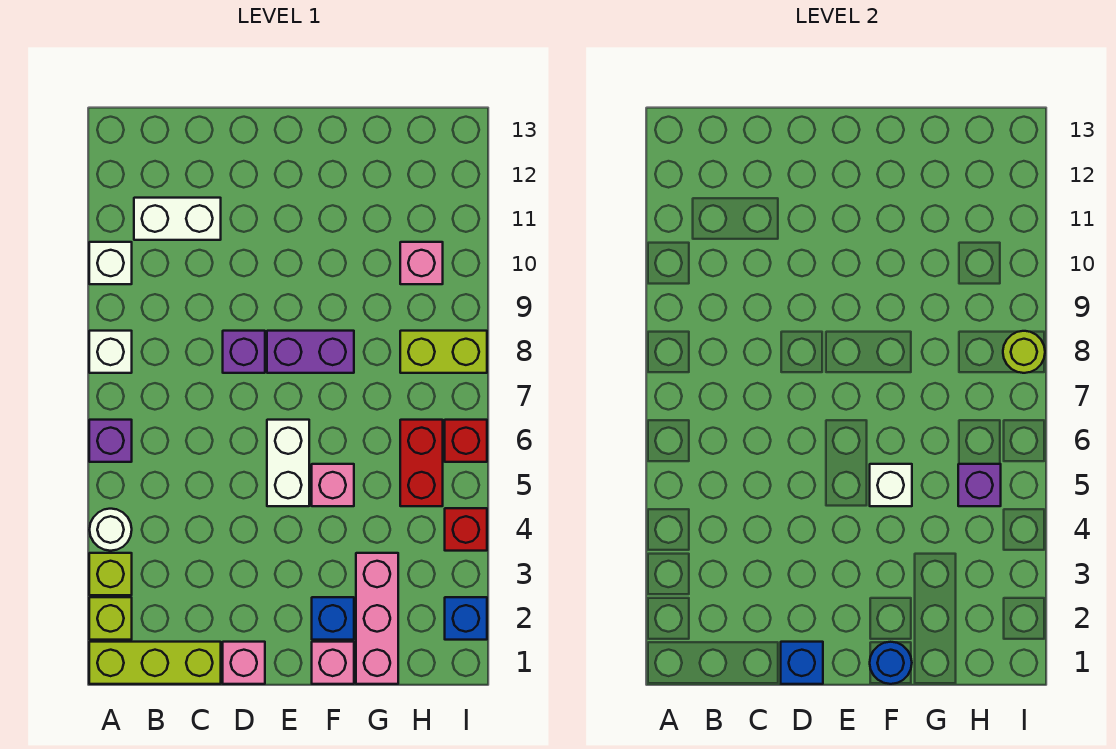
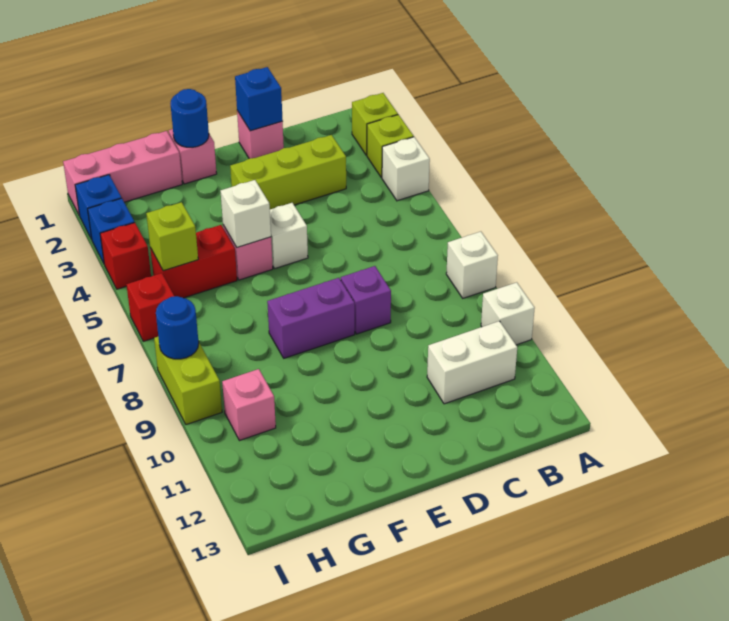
lime 1x3 brick [89,642,221,684] -> lime 1x3 brick moved to [230,135,346,209]
white 1x1 round brick [89,509,132,551] -> white 1x1 brick [382,137,430,201]
purple 1x1 brick [89,420,132,462] -> none
white 1x2 brick [267,420,309,506] -> white 1x1 brick [270,203,308,269]
blue 1x1 brick [312,597,354,640] -> blue 1x1 brick moved to [88,198,135,263]
pink 1x3 brick [356,553,398,684] -> pink 1x3 brick turned to [63,131,182,216]
red 1x2 brick [400,420,443,506] -> red 1x2 brick turned to [150,225,237,298]
purple 1x1 brick [958,464,1001,506] -> lime 1x1 brick [146,202,198,271]
lime 1x2 brick [400,331,487,373] -> lime 1x2 brick turned to [154,337,222,425]
lime 1x1 round brick [1003,331,1045,373] -> blue 1x1 round brick [156,296,199,359]

